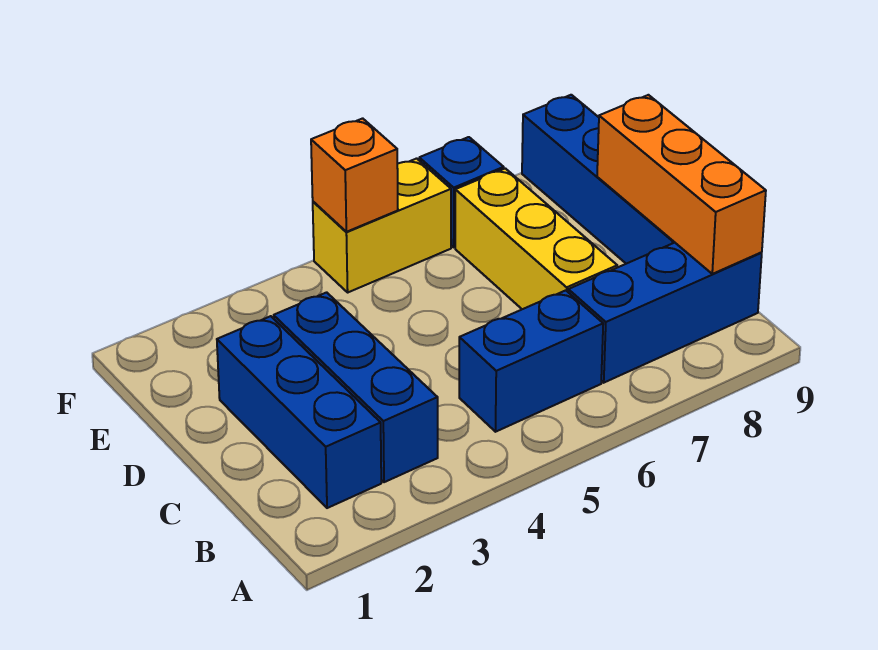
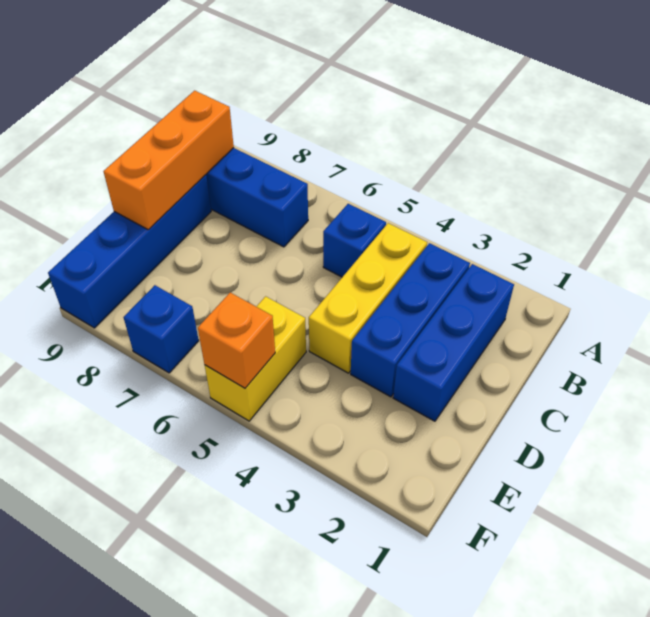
blue 1x2 brick [459,290,603,432] -> blue 1x1 brick [323,204,386,277]
yellow 1x3 brick [455,168,617,309] -> yellow 1x3 brick moved to [309,223,427,373]
yellow 1x2 brick [313,158,451,292] -> yellow 1x2 brick turned to [205,296,306,421]

